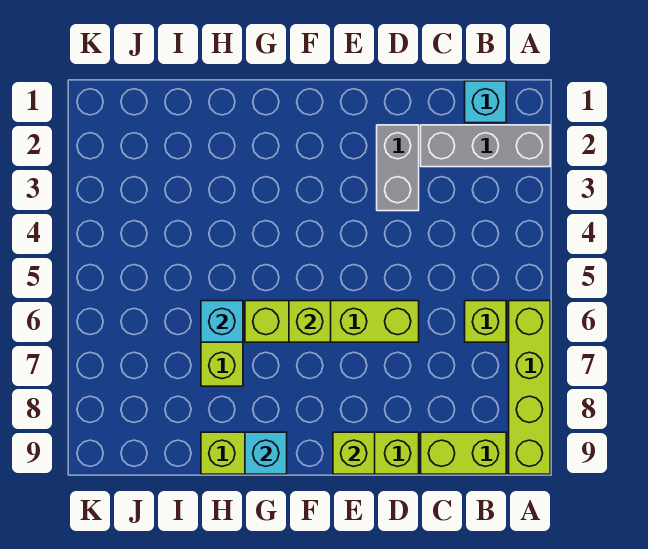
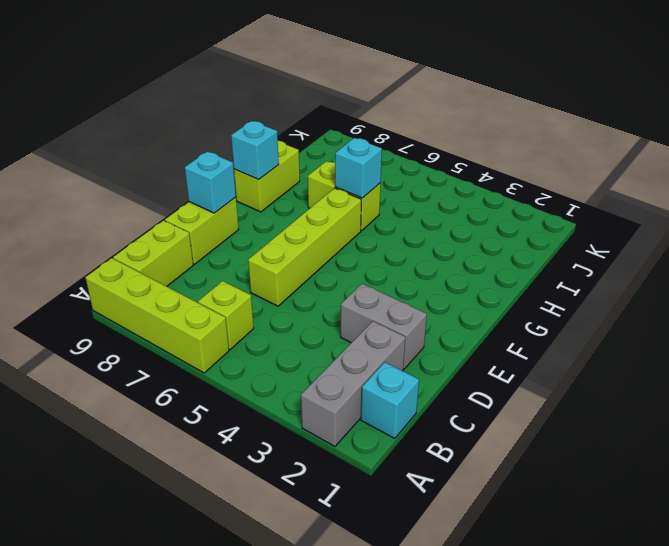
lime 1x1 brick [333,432,375,474] -> cyan 1x1 brick [185,152,236,213]
lime 1x1 brick [289,301,331,342] -> none

